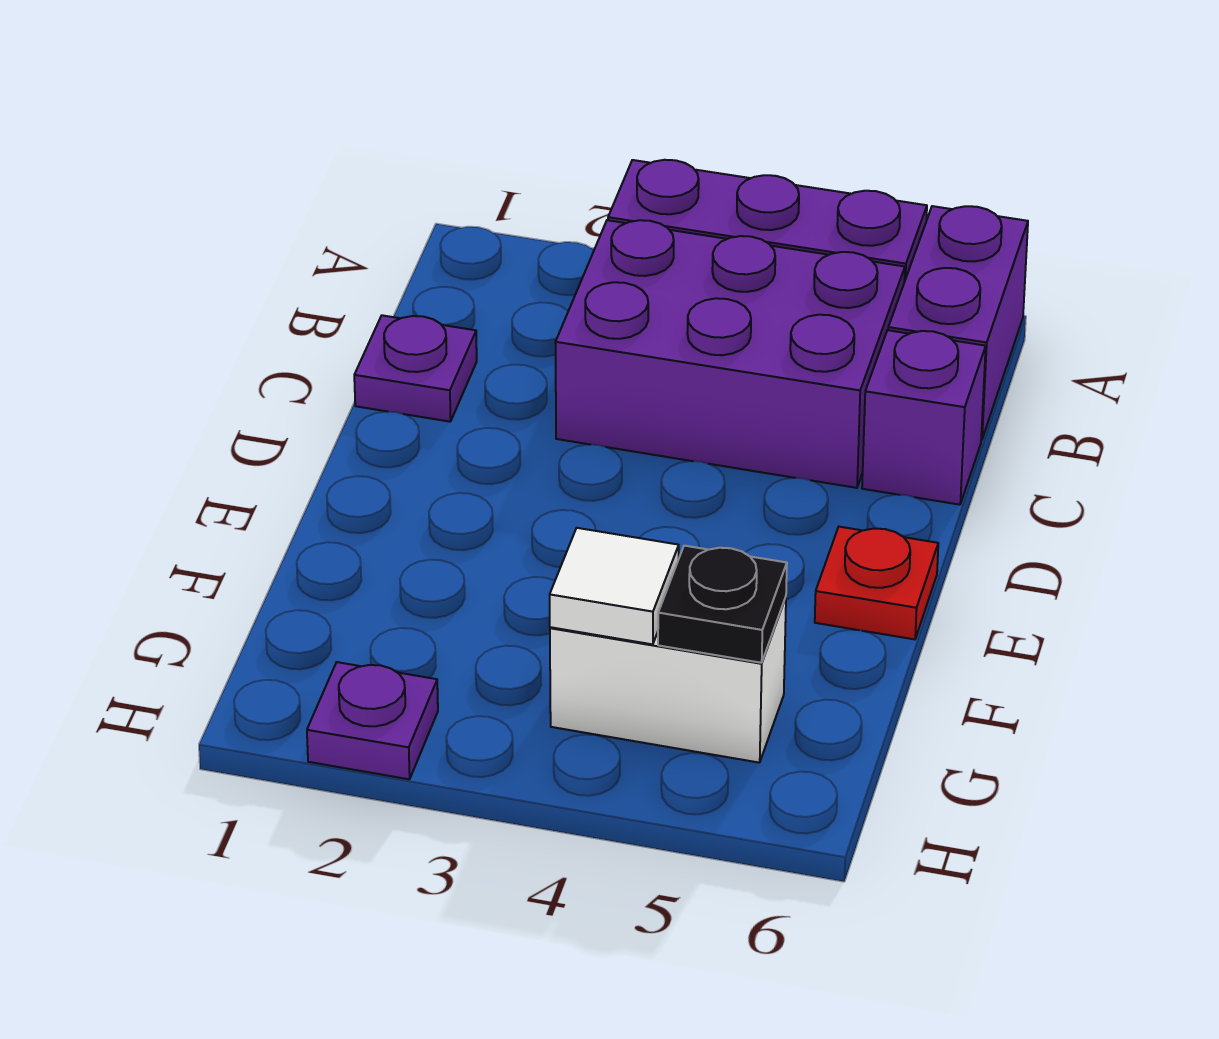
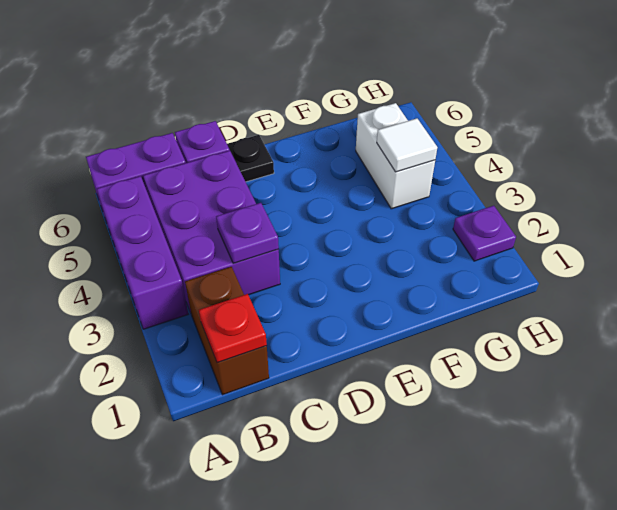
none -> brown 1x2 brick [185,267,269,395]
purple 1x1 plate [354,315,477,422] -> purple 1x1 plate moved to [216,203,279,263]
red 1x1 plate [815,527,938,639] -> red 1x1 plate moved to [199,294,267,363]
black 1x1 plate [658,546,787,663] -> black 1x1 plate moved to [227,135,274,182]

